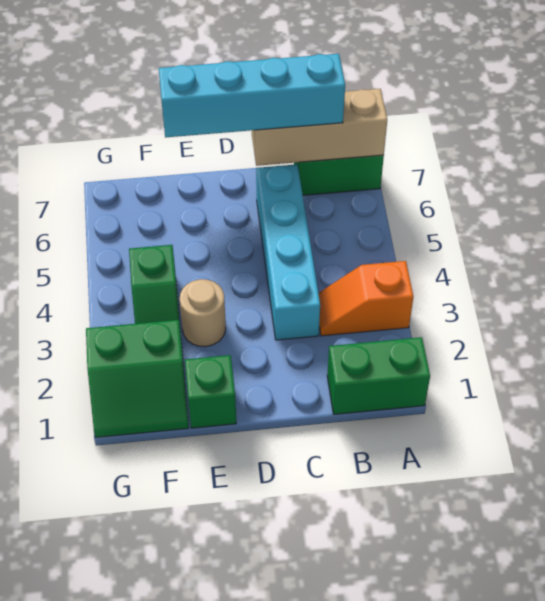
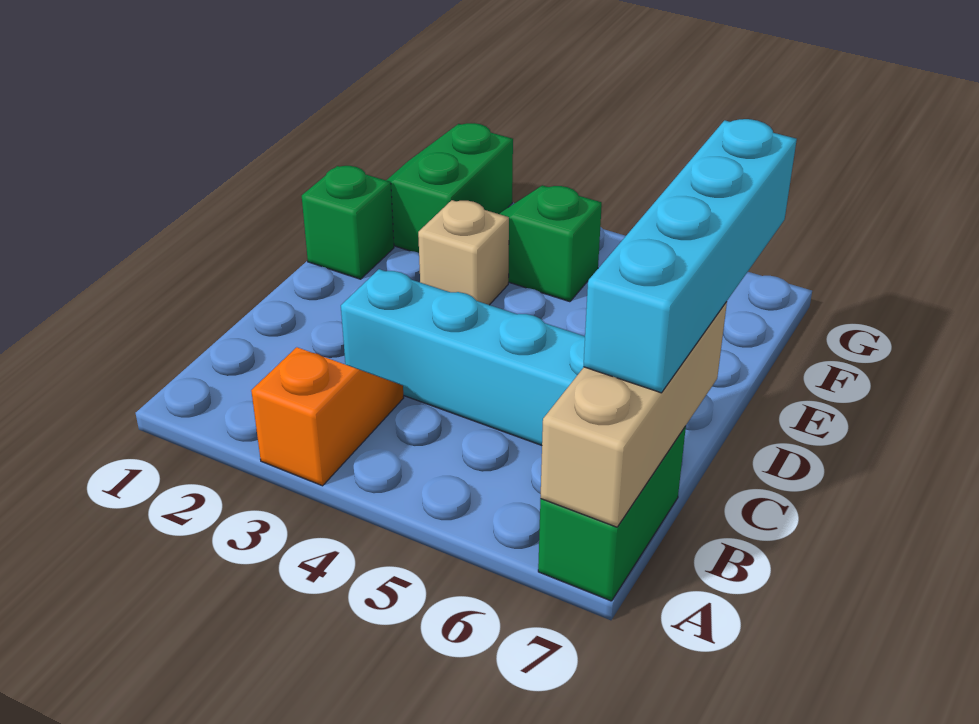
green 1x2 brick [327,337,430,414] -> none
tan 1x1 round brick [180,279,226,347] -> tan 1x1 brick [418,200,509,305]

